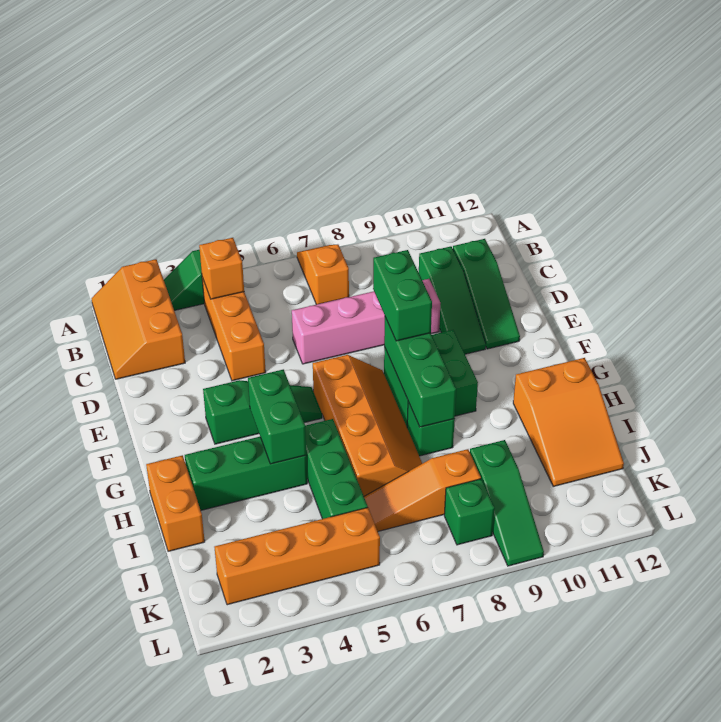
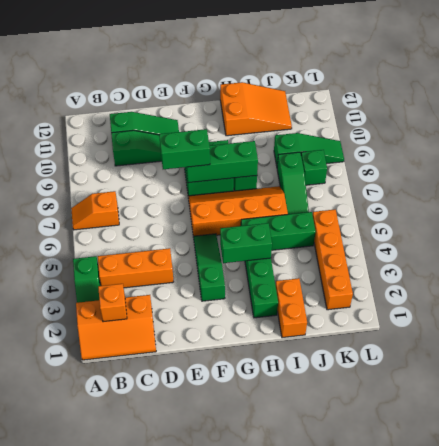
orange 1x1 brick [199,238,244,299] -> orange 1x1 brick moved to [98,284,127,322]
pink 1x4 brick [292,279,440,364] -> none
orange 1x2 brick [146,455,205,551] -> orange 1x2 brick turned to [275,278,307,338]
orange 1x3 slope [364,449,481,531] -> green 1x3 slope [277,152,309,214]

